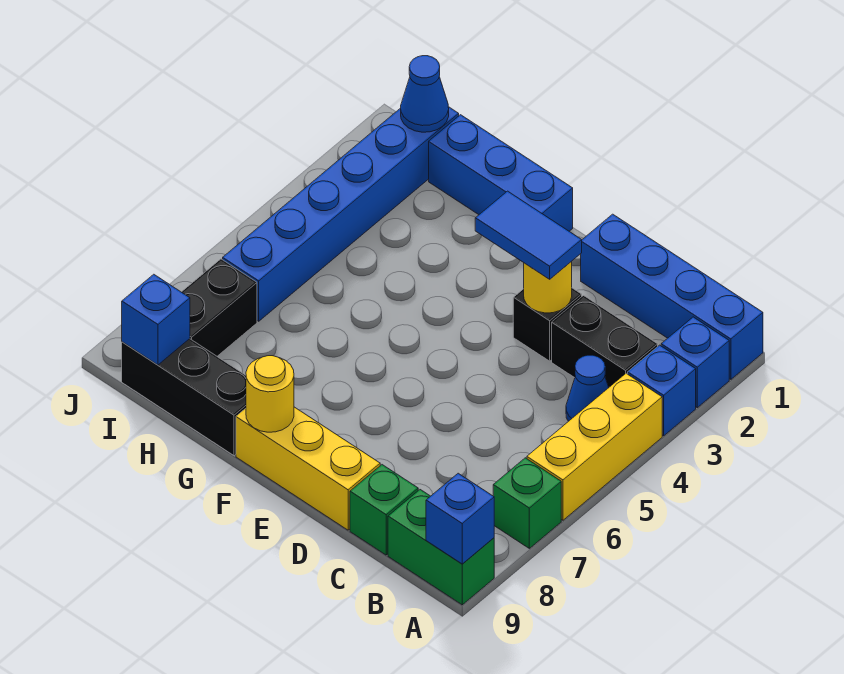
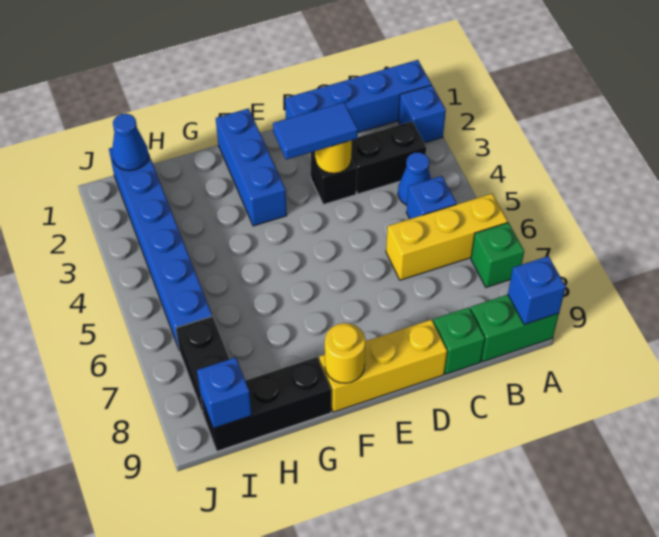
blue 1x1 brick [628,345,696,436] -> blue 1x1 brick moved to [407,176,456,219]
yellow 1x3 brick [527,374,662,520] -> yellow 1x3 brick turned to [386,194,508,280]
blue 1x3 brick [429,115,573,231] -> blue 1x3 brick turned to [216,108,287,226]

